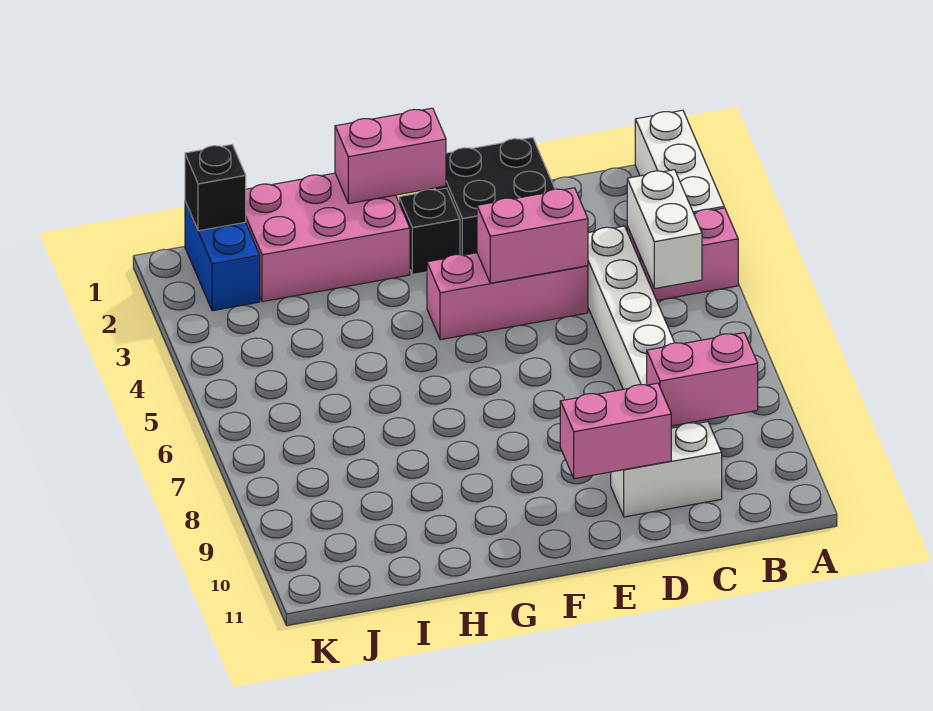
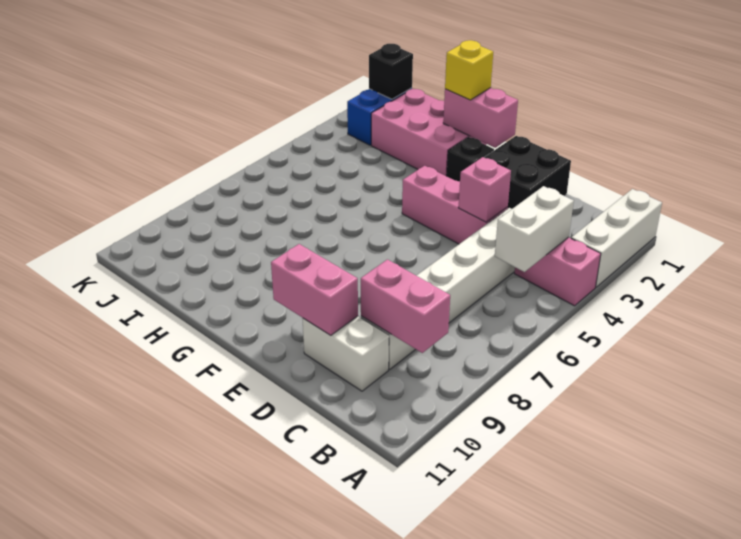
pink 1x2 brick [477,188,588,283] -> pink 1x1 brick [458,157,511,222]
none -> yellow 1x1 brick [445,40,493,100]

